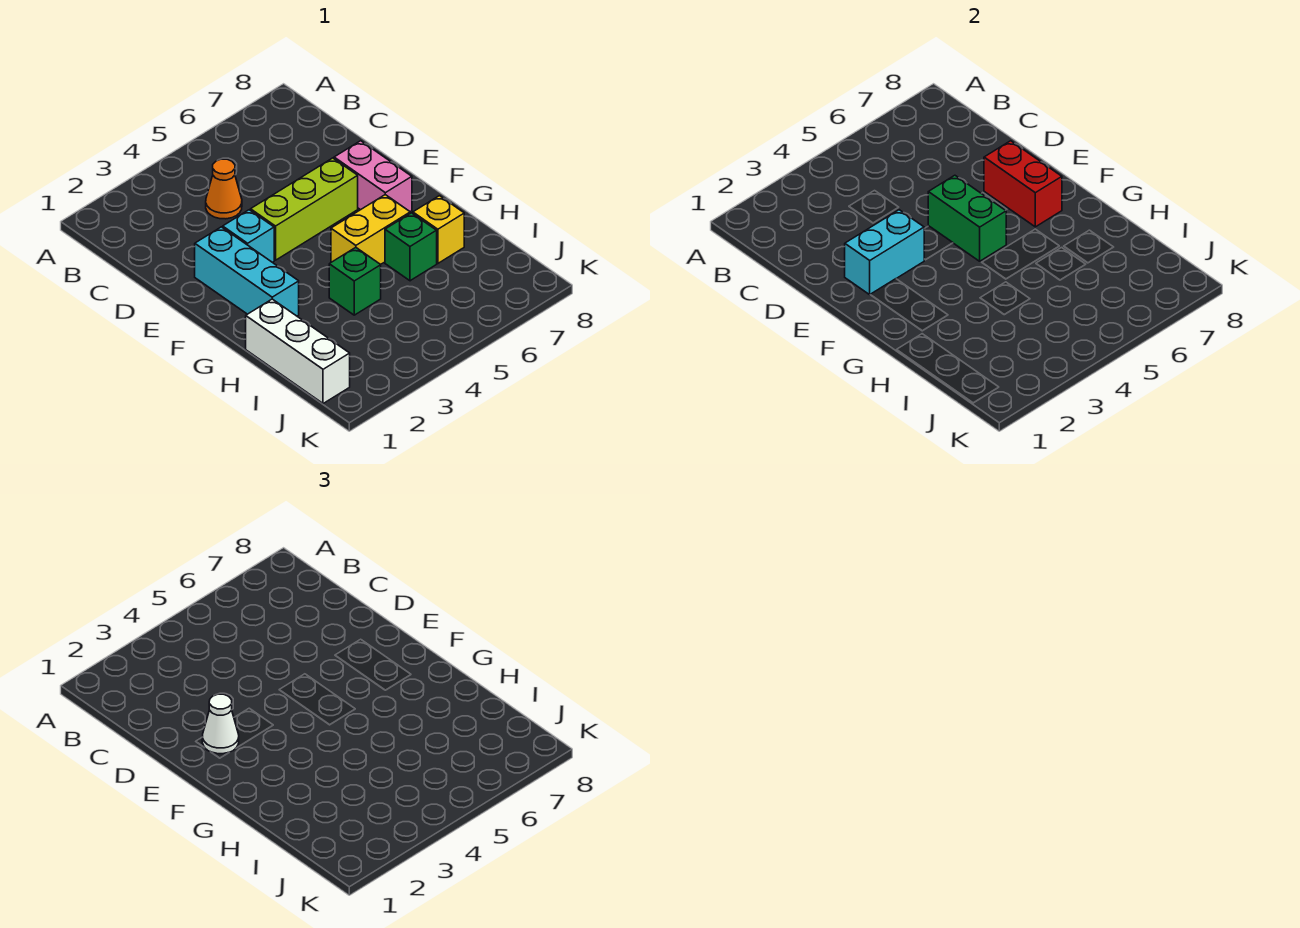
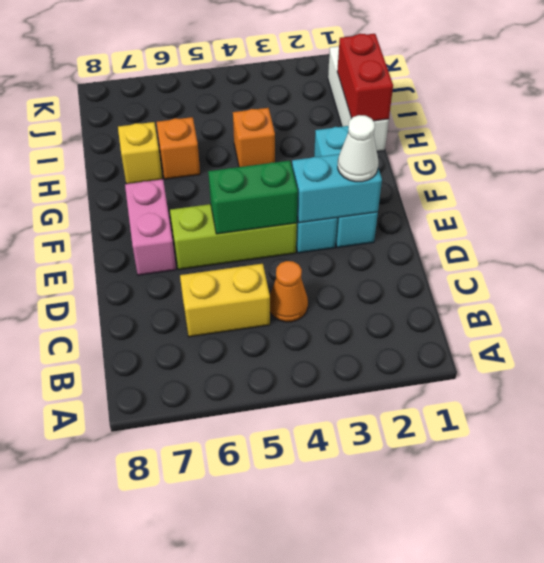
green 1x2 brick [928,175,1006,261] -> green 1x2 brick turned to [208,161,298,234]
red 1x2 brick [984,141,1062,227] -> red 1x2 brick moved to [337,34,393,121]
yellow 1x2 brick [331,195,410,265] -> yellow 1x2 brick moved to [180,264,270,337]
green 1x1 brick [329,247,381,315] -> orange 1x1 brick [233,108,275,167]
green 1x1 brick [385,213,437,281] -> orange 1x1 brick [157,117,200,179]

